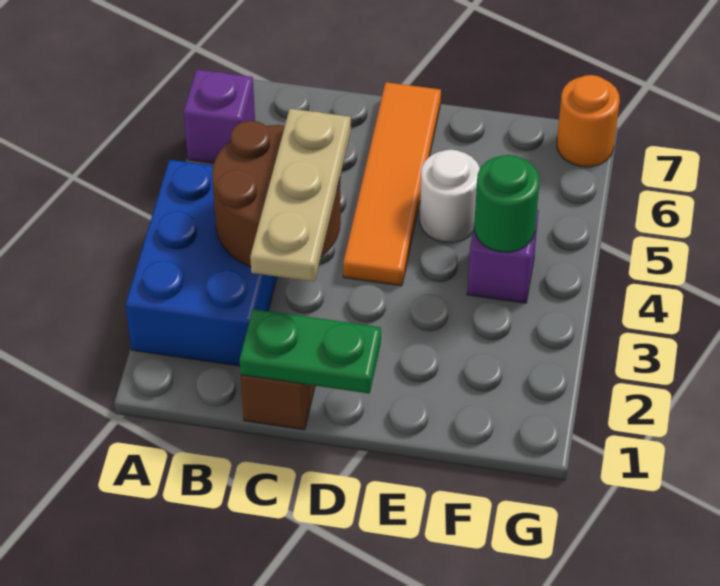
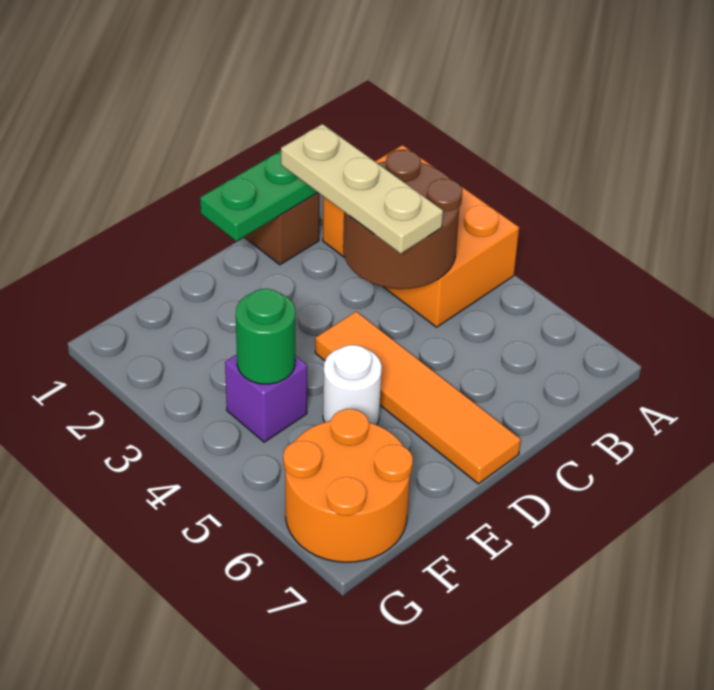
blue 2x3 brick [126,160,277,366] -> orange 2x3 brick [323,145,519,327]
purple 1x1 brick [184,70,255,163] -> none
orange 1x1 round brick [557,75,620,167] -> orange 2x2 round brick [283,409,413,562]

